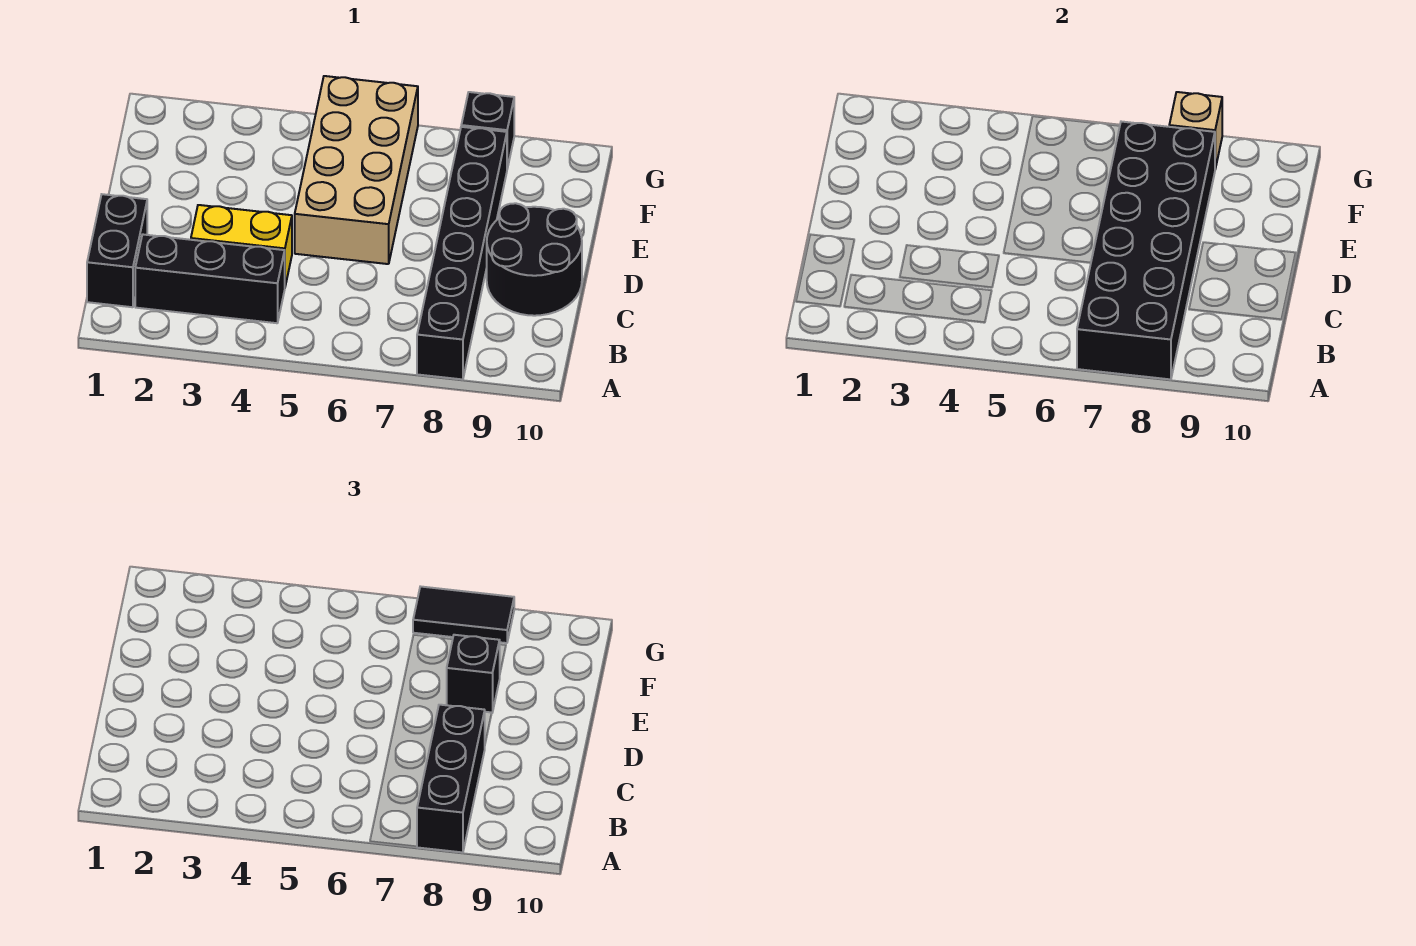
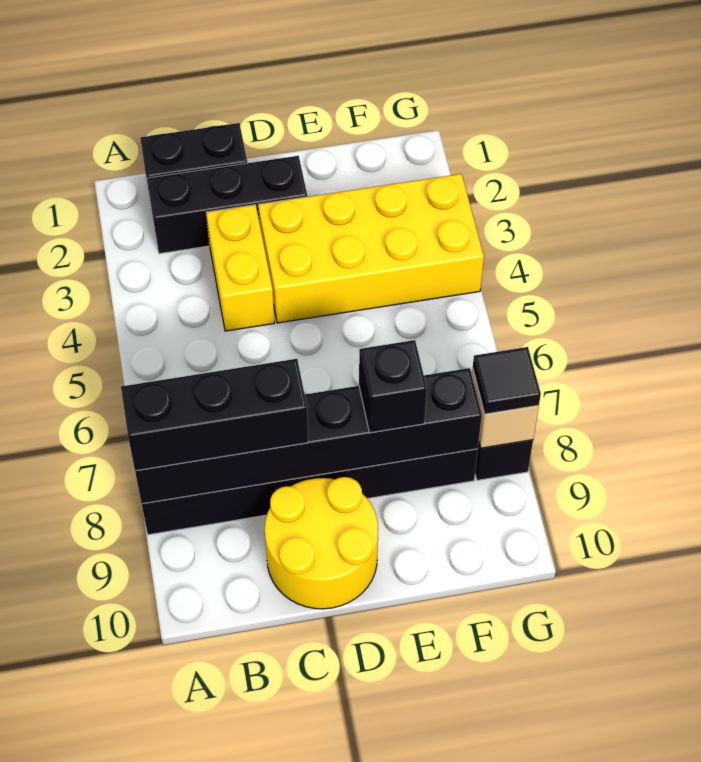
black 2x6 brick [1077,122,1215,379] -> black 1x6 brick [135,368,482,504]
black 1x3 brick [135,235,285,323] -> black 1x3 brick turned to [147,156,307,254]
black 2x2 round brick [487,203,582,316] -> yellow 2x2 round brick [265,477,378,609]
none -> yellow 2x4 brick [258,174,484,323]
tan 2x4 brick [295,76,418,264] -> none
black 1x2 tile [413,586,514,643] -> black 1x1 tile [473,347,541,414]

